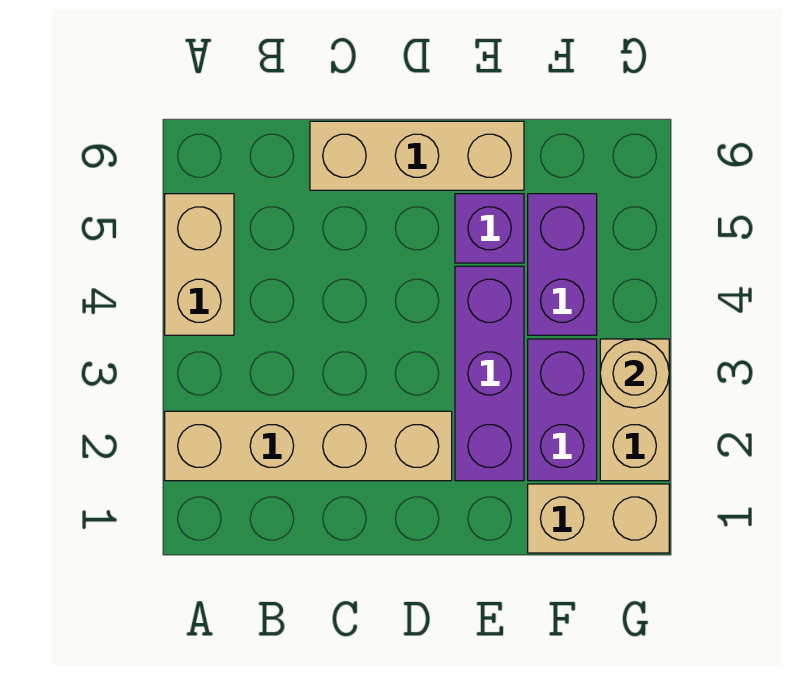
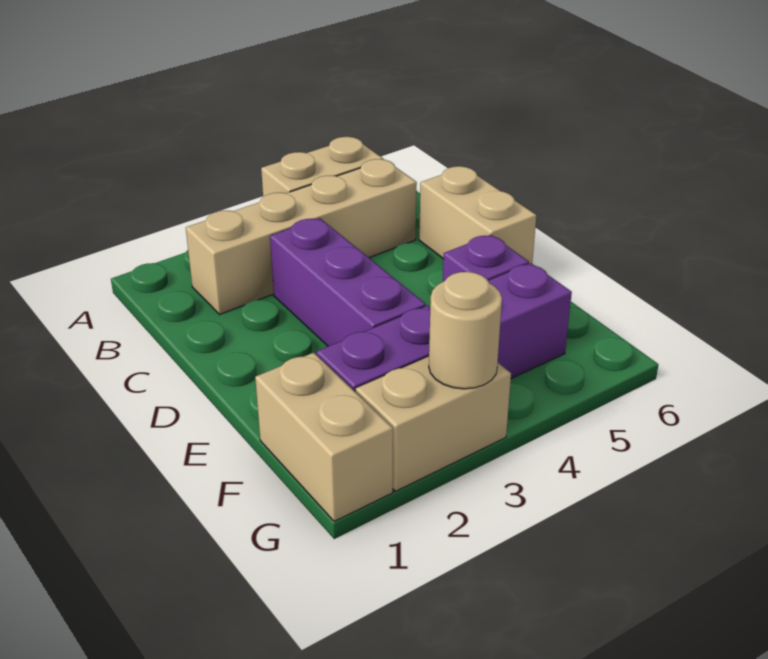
tan 1x4 brick [165,411,452,481] -> tan 1x4 brick turned to [186,159,417,314]
tan 1x3 brick [310,121,524,190] -> tan 1x2 brick [419,166,536,264]
purple 1x3 brick [455,266,524,481] -> purple 1x3 brick turned to [270,218,426,346]

